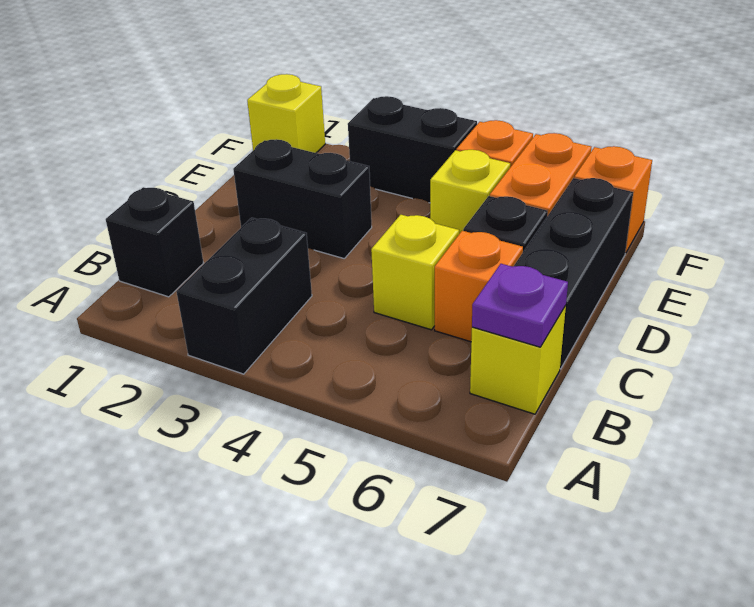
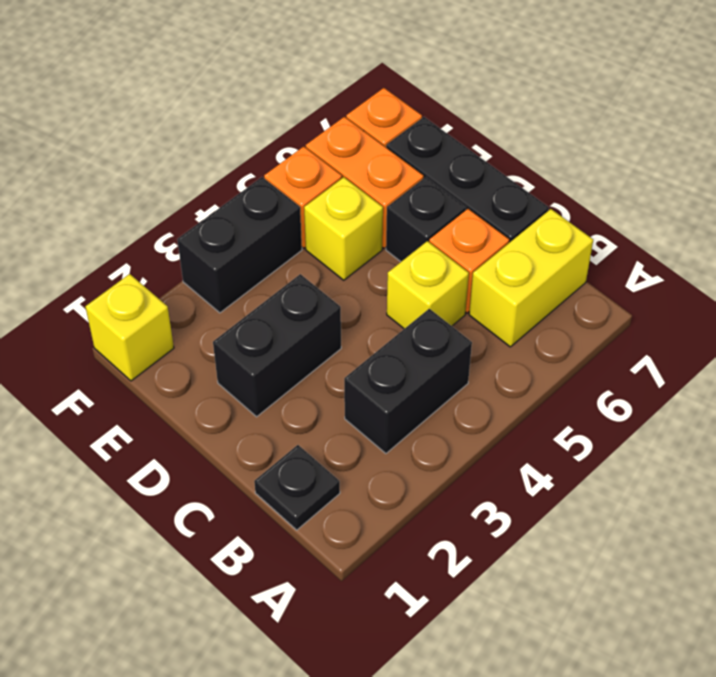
black 1x2 brick [176,218,312,374] -> black 1x2 brick turned to [344,309,472,453]
black 1x1 brick [106,187,203,297] -> black 1x1 plate [254,445,340,530]
yellow 1x1 brick [470,306,566,414] -> yellow 1x2 brick [469,209,593,347]
purple 1x1 plate [472,264,568,347] -> none

